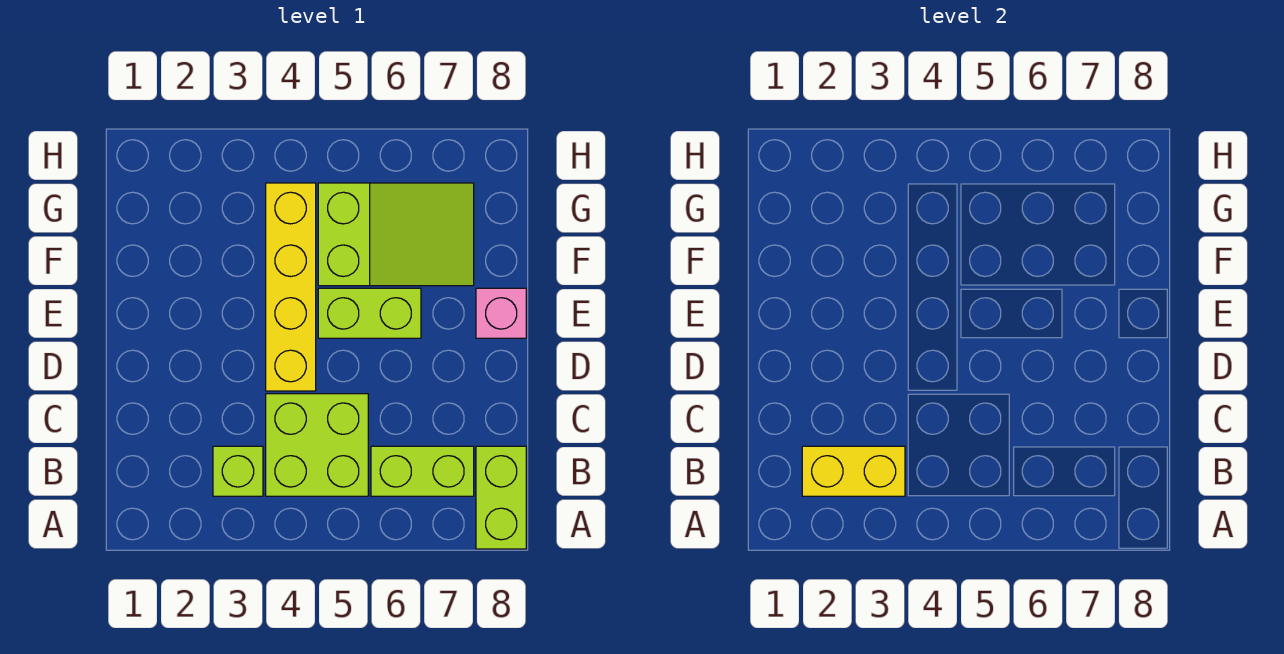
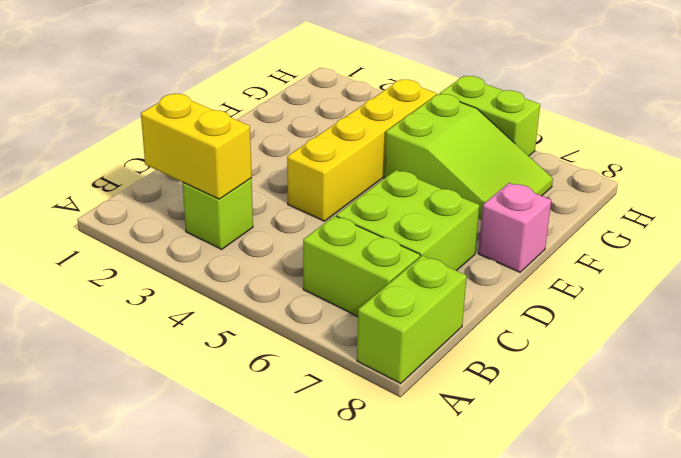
lime 2x2 brick [266,394,368,496] -> lime 2x2 brick moved to [336,170,479,271]
lime 1x2 brick [318,288,421,338] -> lime 1x2 brick moved to [440,76,540,156]

